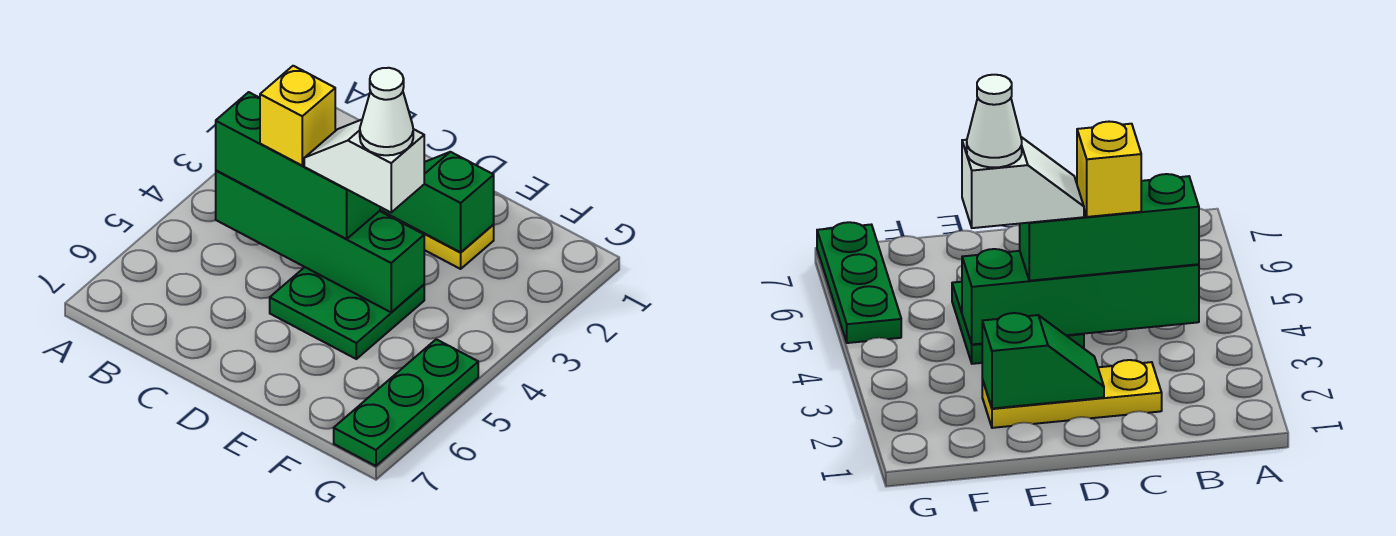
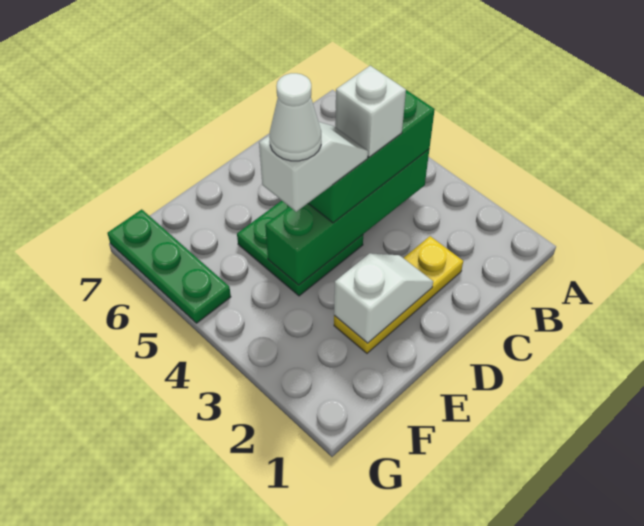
yellow 1x1 brick [260,66,335,165] -> white 1x1 brick [335,66,406,157]
green 1x2 slope [380,152,494,252] -> white 1x2 slope [334,253,433,343]

